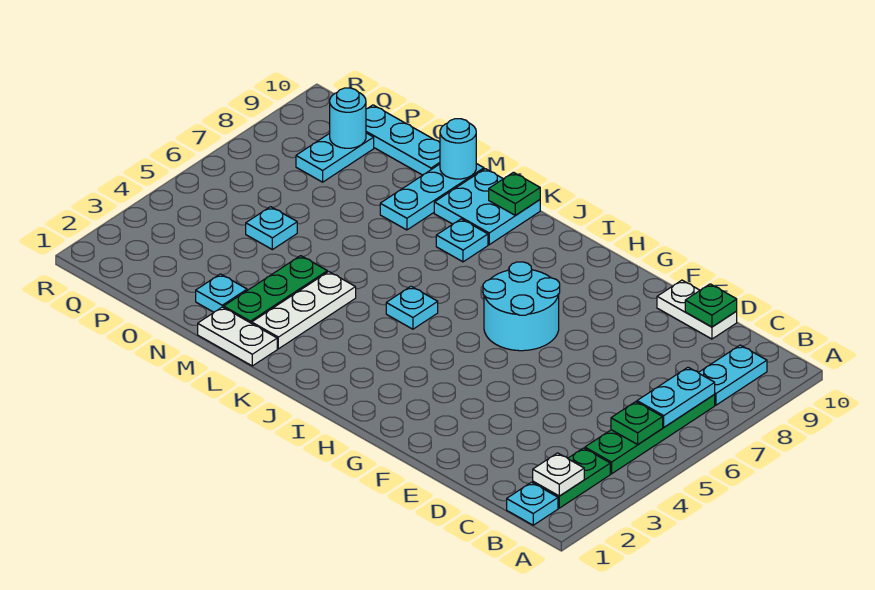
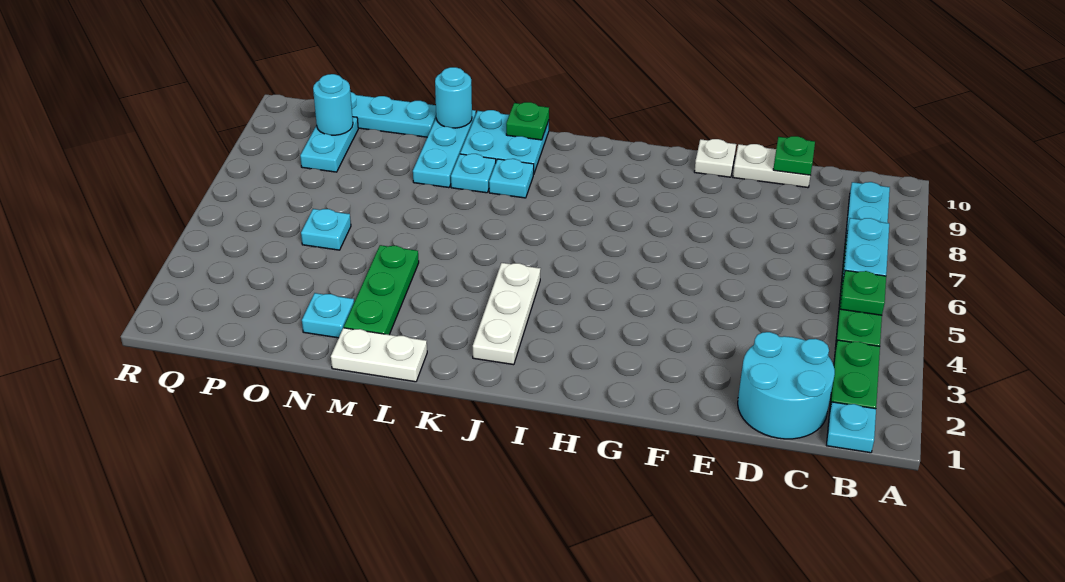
white 1x1 plate [533,453,584,496] -> white 1x1 plate moved to [694,139,736,177]
cyan 2x2 round brick [483,262,560,351] -> cyan 2x2 round brick moved to [738,332,835,439]
cyan 1x1 plate [386,286,438,329] -> cyan 1x1 plate moved to [451,154,496,193]
white 1x3 plate [252,272,356,349] -> white 1x3 plate moved to [473,263,540,365]

